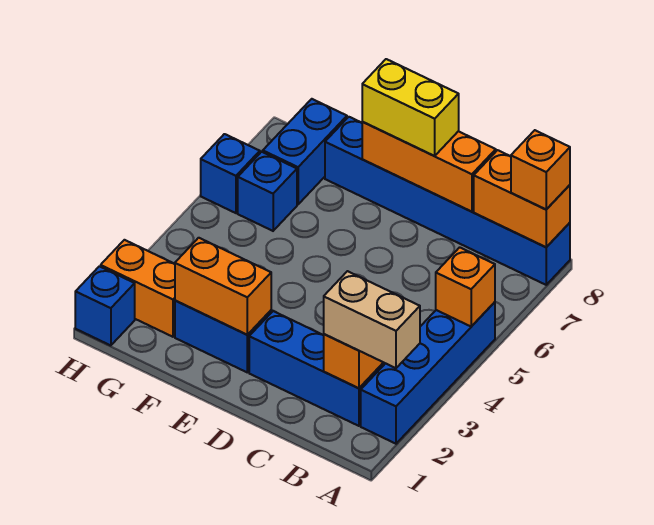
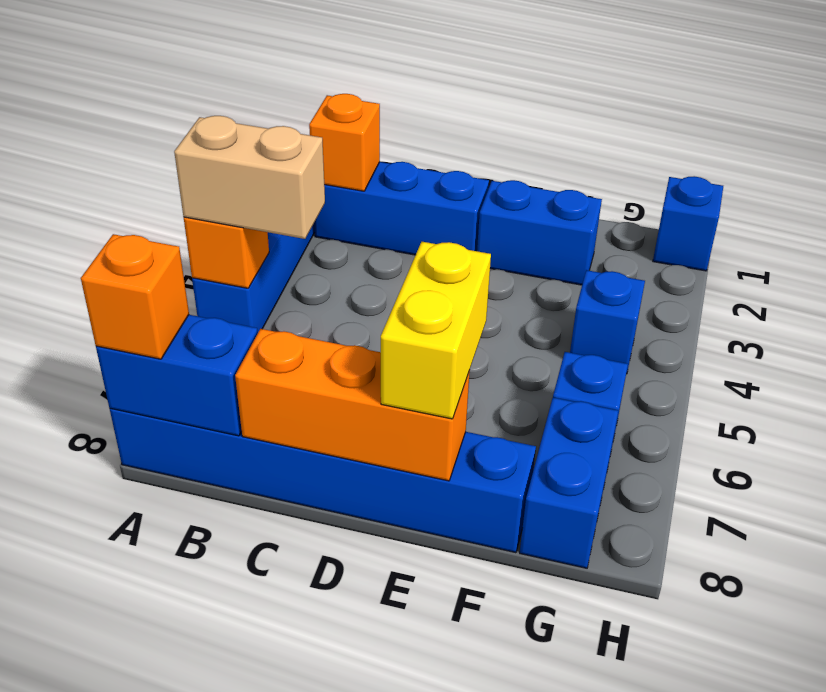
tan 1x2 brick [324,271,420,368] -> tan 1x2 brick moved to [174,116,325,239]
orange 1x2 brick [474,150,570,247] -> blue 1x2 brick [96,315,258,436]
yellow 1x2 brick [362,59,459,156] -> yellow 1x2 brick turned to [381,242,491,419]
orange 1x2 brick [175,238,271,335] -> none
orange 1x2 brick [101,240,175,337] -> none
blue 1x1 brick [201,134,260,213] -> blue 1x1 brick moved to [570,270,645,374]

